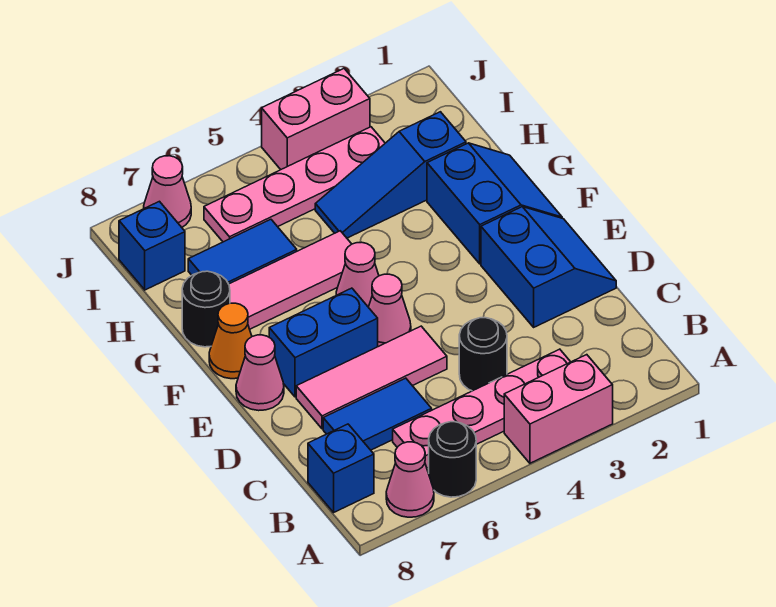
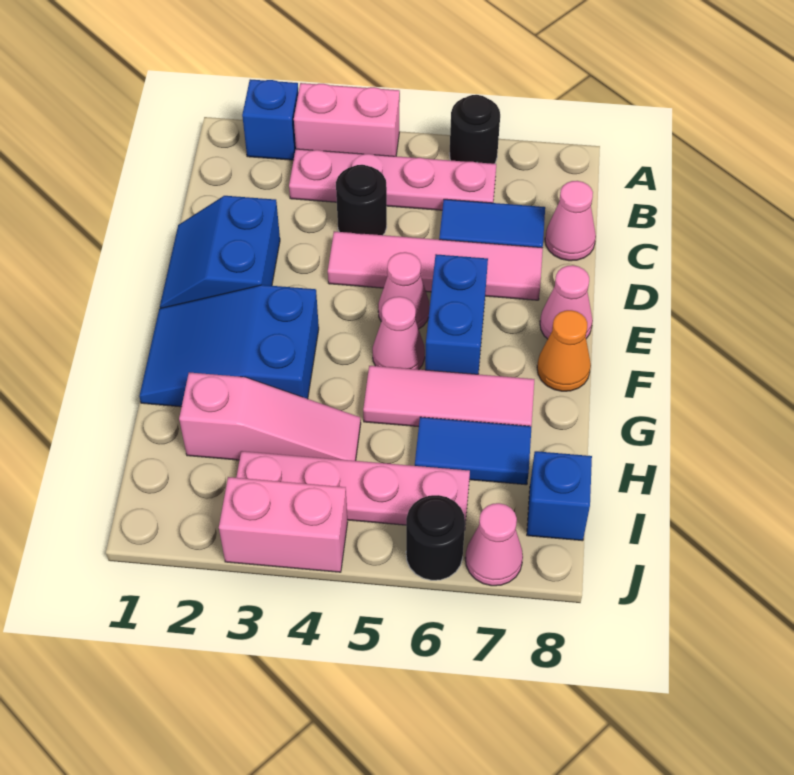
pink 1x1 cone [386,442,434,517] -> pink 1x1 cone moved to [545,181,596,261]
blue 1x1 brick [308,424,374,512] -> blue 1x1 brick moved to [242,79,299,160]
pink 1x3 tile [296,326,447,429] -> pink 1x4 tile [328,231,543,300]
blue 1x2 brick [269,288,378,397] -> blue 1x2 brick turned to [425,254,488,374]
blue 2x2 slope [427,143,562,264] -> blue 2x3 slope [139,285,319,407]
black 1x1 round brick [182,271,230,347] -> black 1x1 round brick moved to [406,495,465,580]
blue 1x3 slope [315,112,466,238] -> pink 1x3 slope [179,372,361,461]

